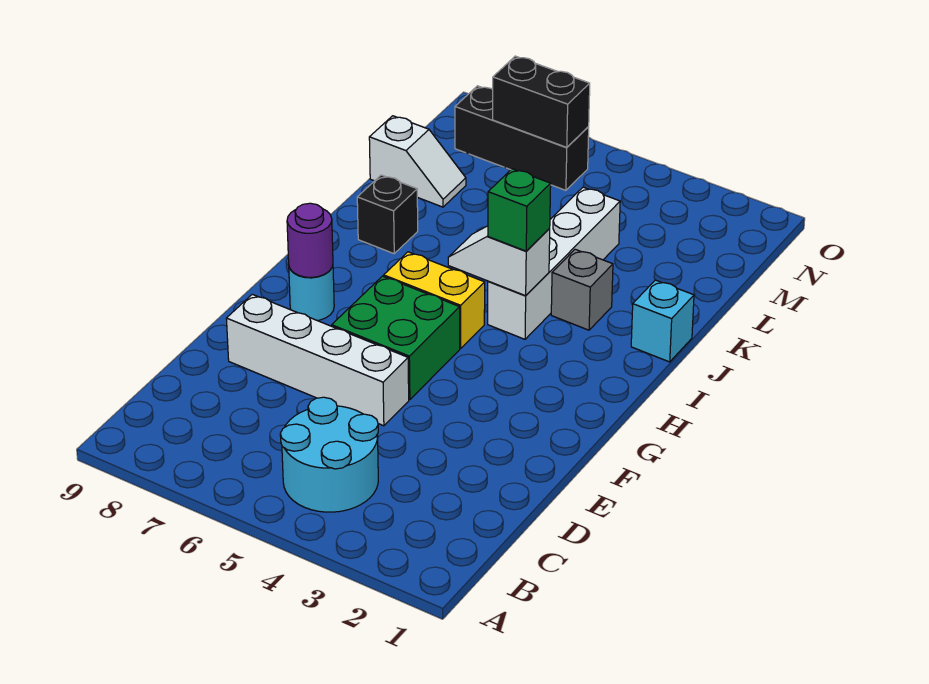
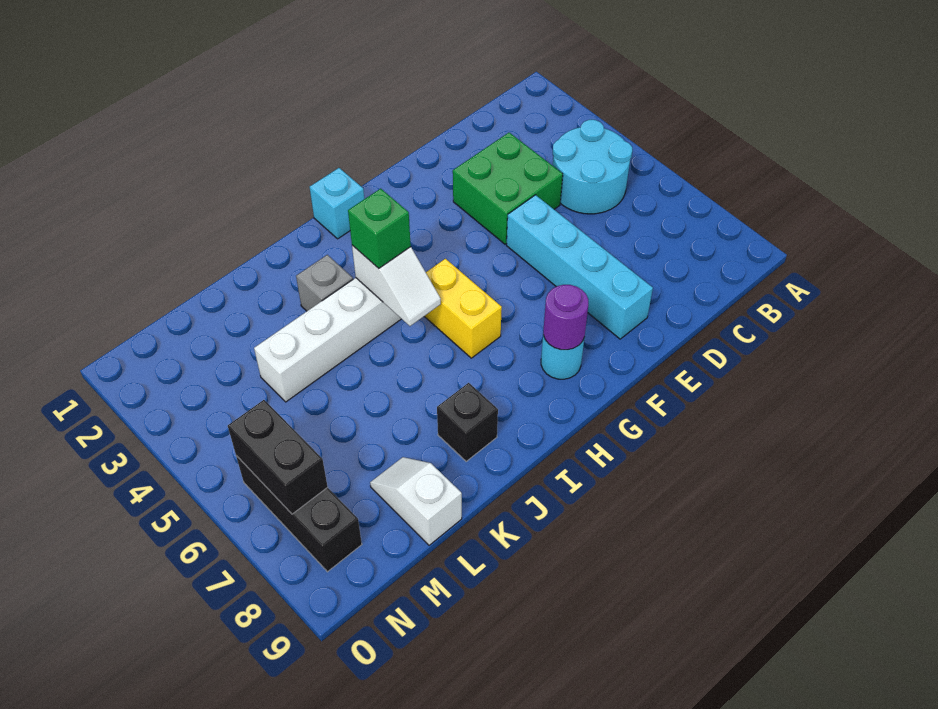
white 1x4 brick [226,294,409,426] -> cyan 1x4 brick [507,195,653,339]
green 2x2 brick [332,276,460,400] -> green 2x2 brick moved to [453,133,563,244]
cyan 1x1 brick [631,280,694,362] -> cyan 1x1 brick moved to [310,168,364,239]

